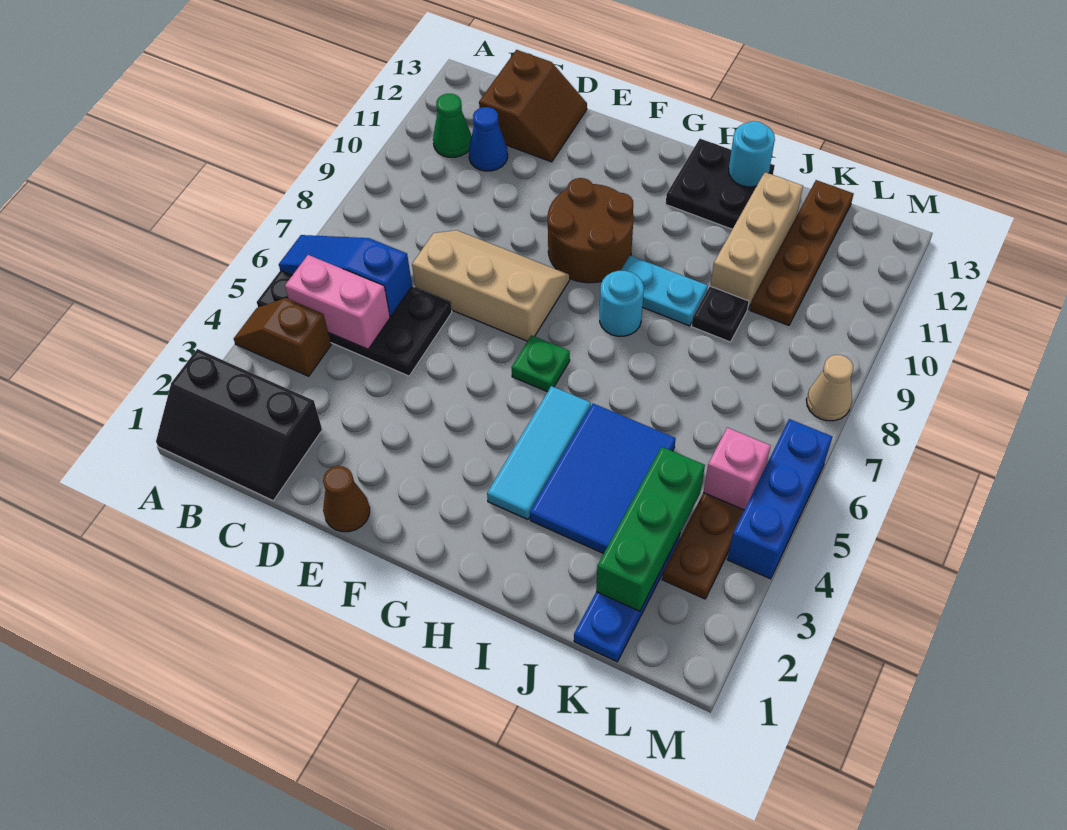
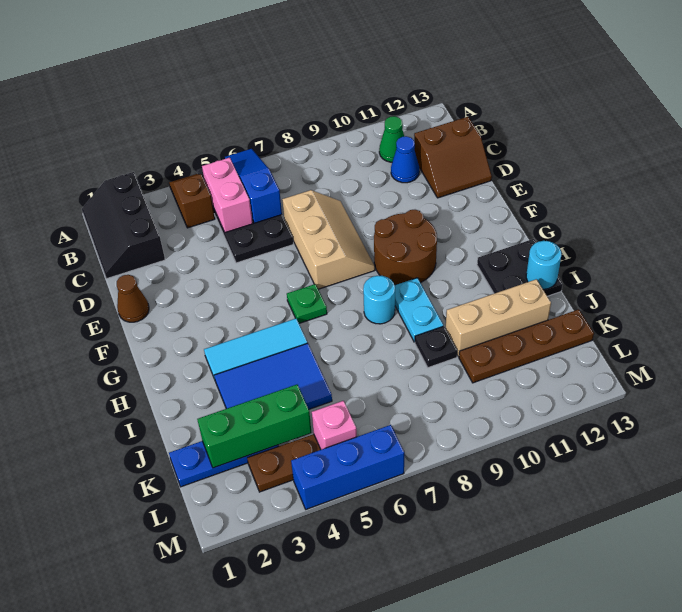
tan 1x1 cone [806,355,853,421] -> none

